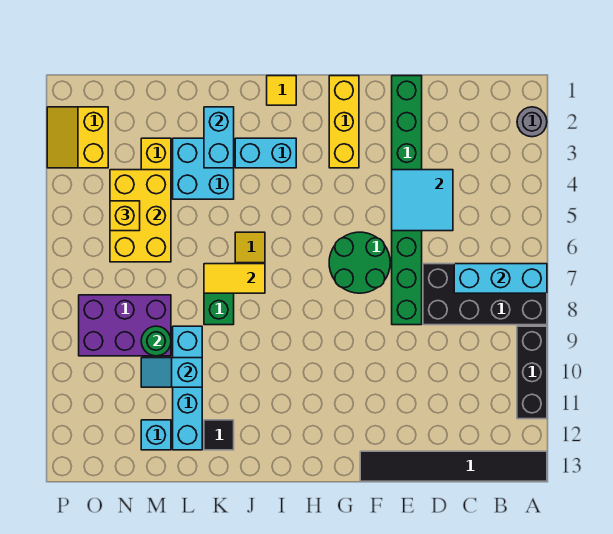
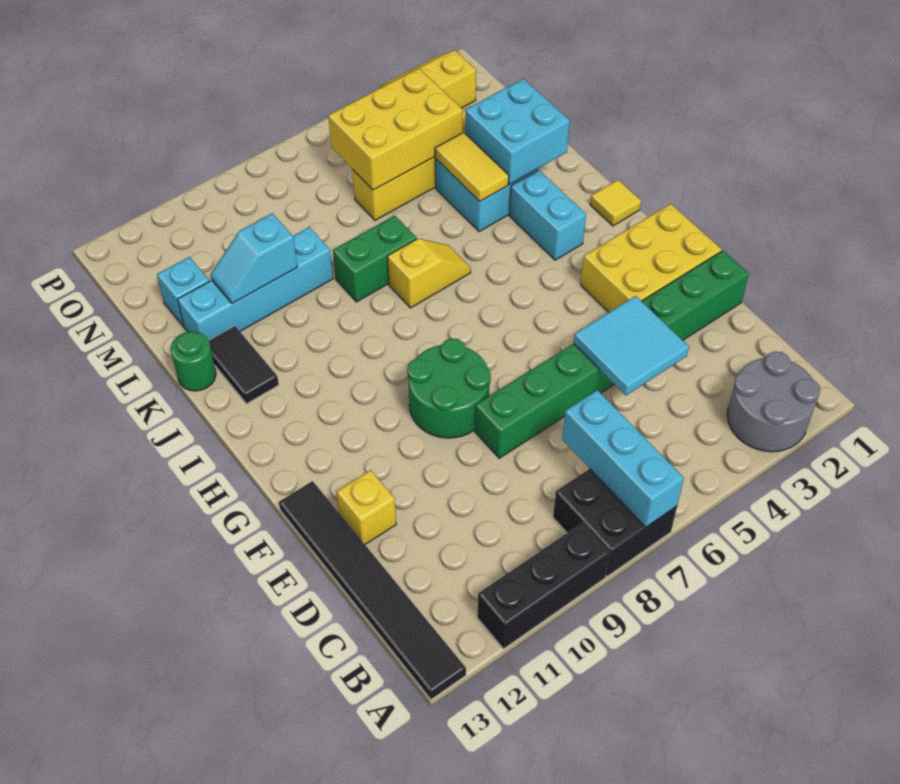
grey 1x1 round brick [517,107,547,137] -> grey 2x2 round brick [727,351,820,452]
black 2x4 brick [423,264,547,325] -> black 2x2 brick [553,469,677,576]
green 2x2 round brick [329,232,390,293] -> green 2x2 round brick moved to [407,338,491,438]
yellow 1x3 brick [329,76,359,168] -> yellow 2x3 brick [581,204,722,312]
yellow 1x2 tile [204,264,265,293] -> yellow 1x2 tile moved to [435,132,509,201]
cyan 1x2 brick [204,107,234,168] -> cyan 2x2 brick [465,79,570,184]
black 1x1 tile [204,420,234,450] -> black 1x2 tile [209,326,279,404]
cyan 1x2 slope [141,358,202,387] -> cyan 1x2 slope turned to [211,213,297,303]
purple 2x3 brick [79,295,171,356] -> none
green 1x1 round brick [141,326,171,356] -> green 1x1 round brick moved to [171,331,216,391]
yellow 1x1 brick [110,201,140,231] -> yellow 1x1 brick moved to [337,470,396,544]

